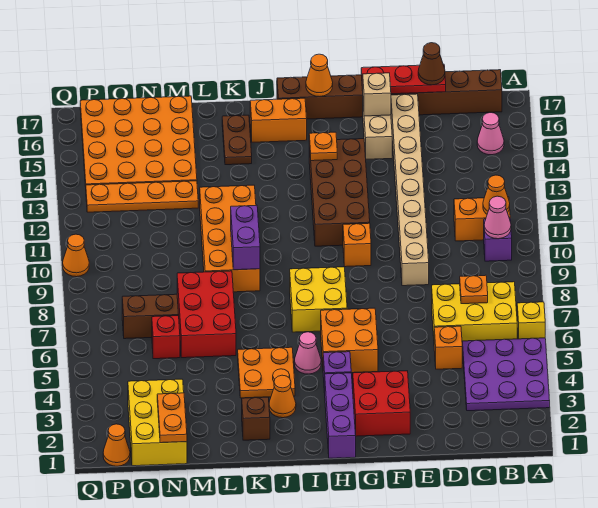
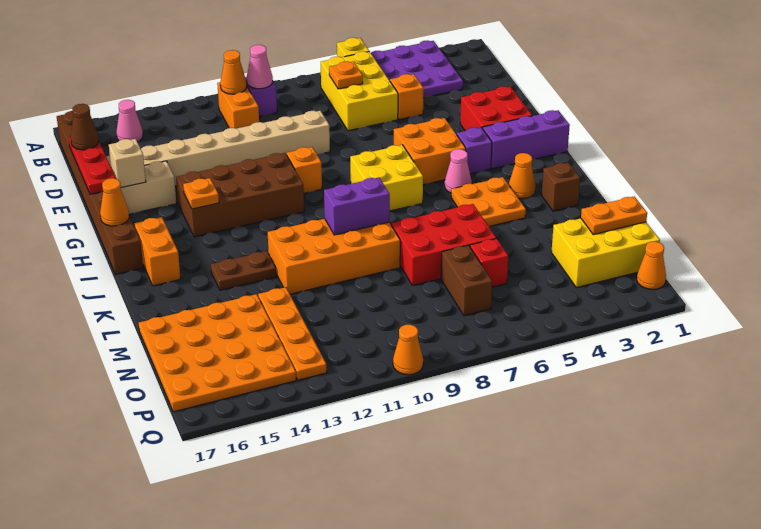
brown 1x2 plate [222,115,252,165] -> brown 1x2 plate moved to [211,251,276,290]

